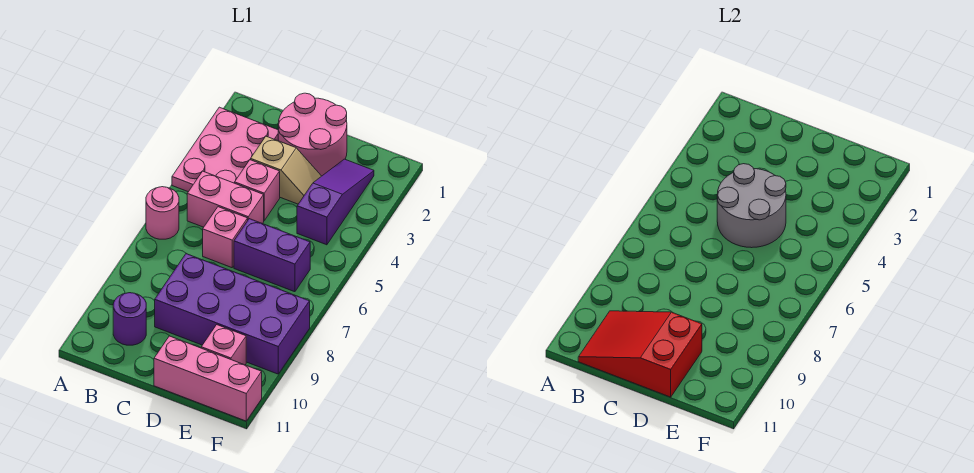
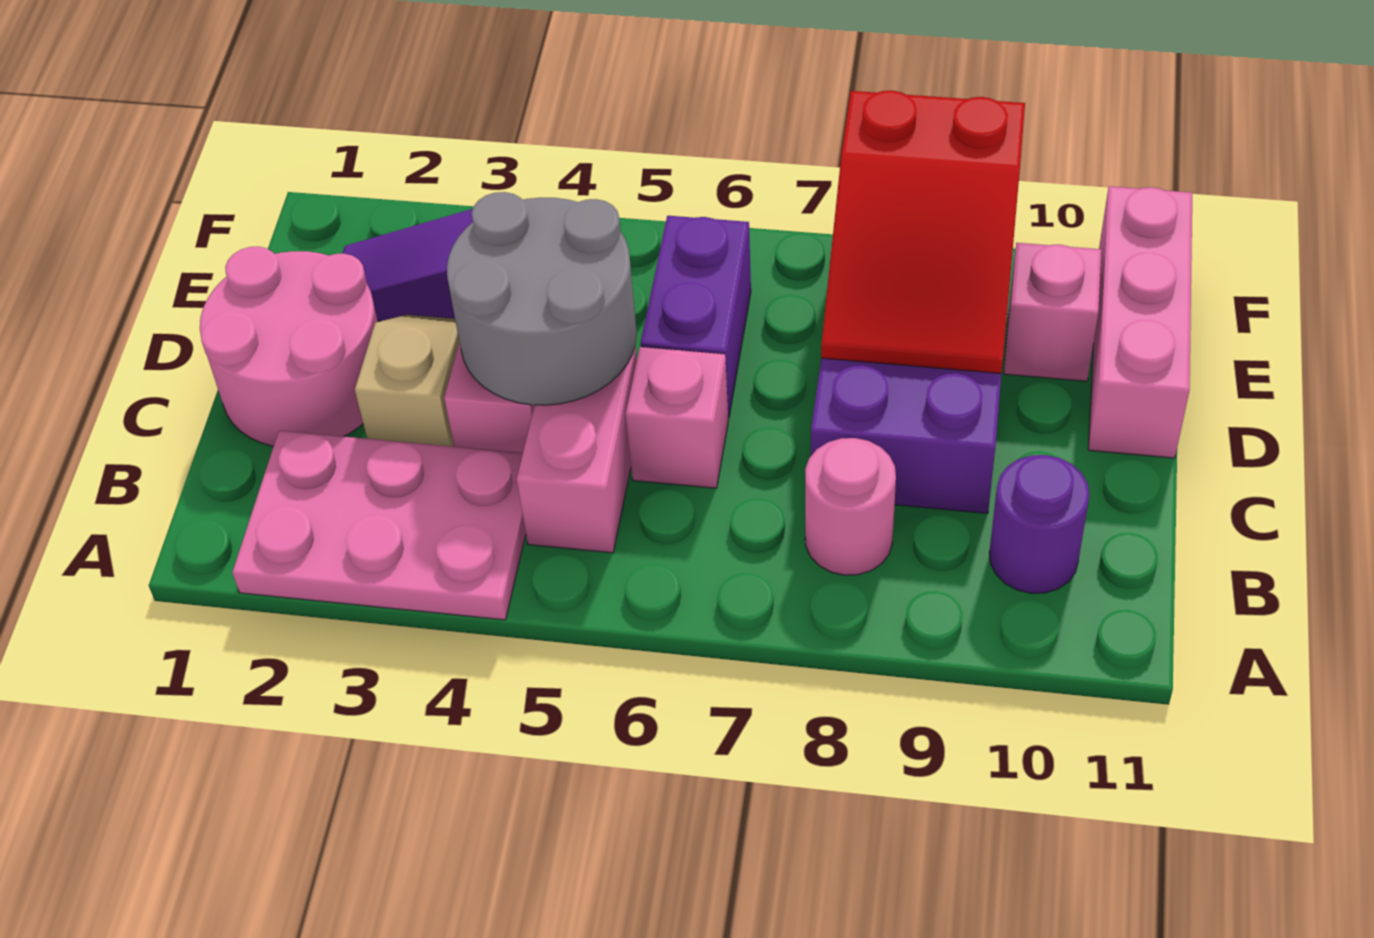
pink 1x1 round brick [146,187,179,239] -> pink 1x1 round brick moved to [805,438,896,575]
red 2x3 slope [578,311,702,397] -> red 2x3 slope moved to [821,91,1025,373]

